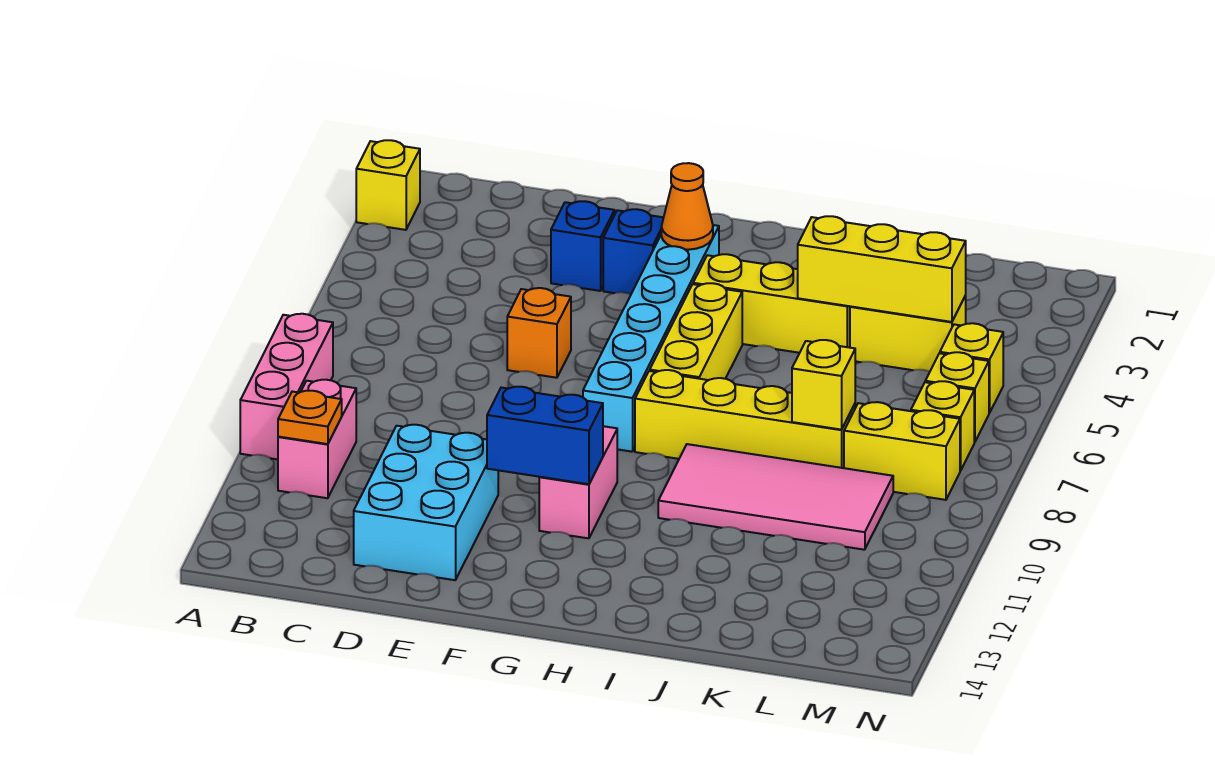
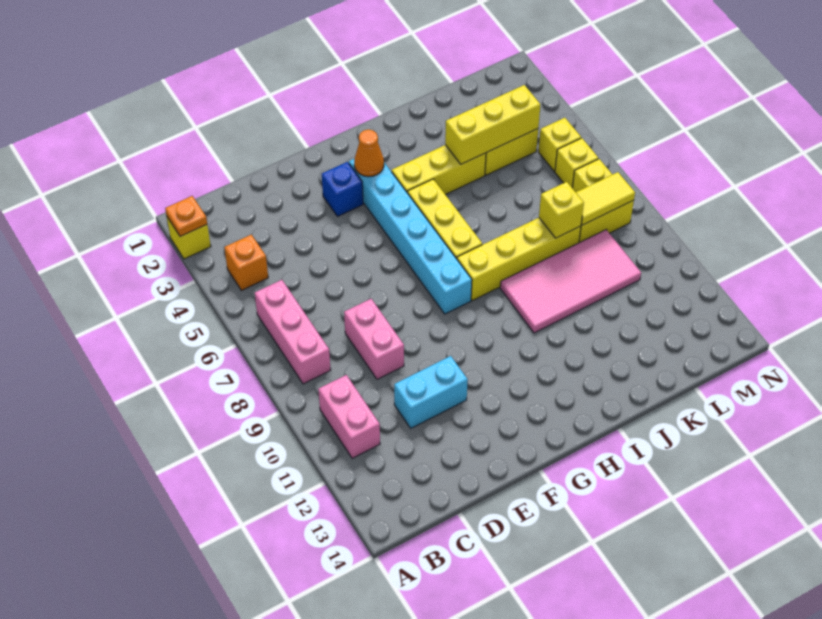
pink 1x3 brick [240,314,333,459] -> pink 1x3 brick moved to [255,280,331,384]
orange 1x1 plate [278,390,342,444] -> orange 1x1 plate moved to [165,196,207,236]
cyan 2x3 brick [354,425,498,580] -> cyan 1x2 brick [394,356,468,428]
blue 1x1 brick [551,201,615,291] -> none
orange 1x1 brick [507,288,571,378] -> orange 1x1 brick moved to [224,235,268,290]
blue 1x2 brick [487,387,603,484] -> none
pink 1x2 brick [539,426,617,538] -> pink 1x2 brick moved to [344,299,404,379]
none -> yellow 1x2 tile [576,172,635,225]

